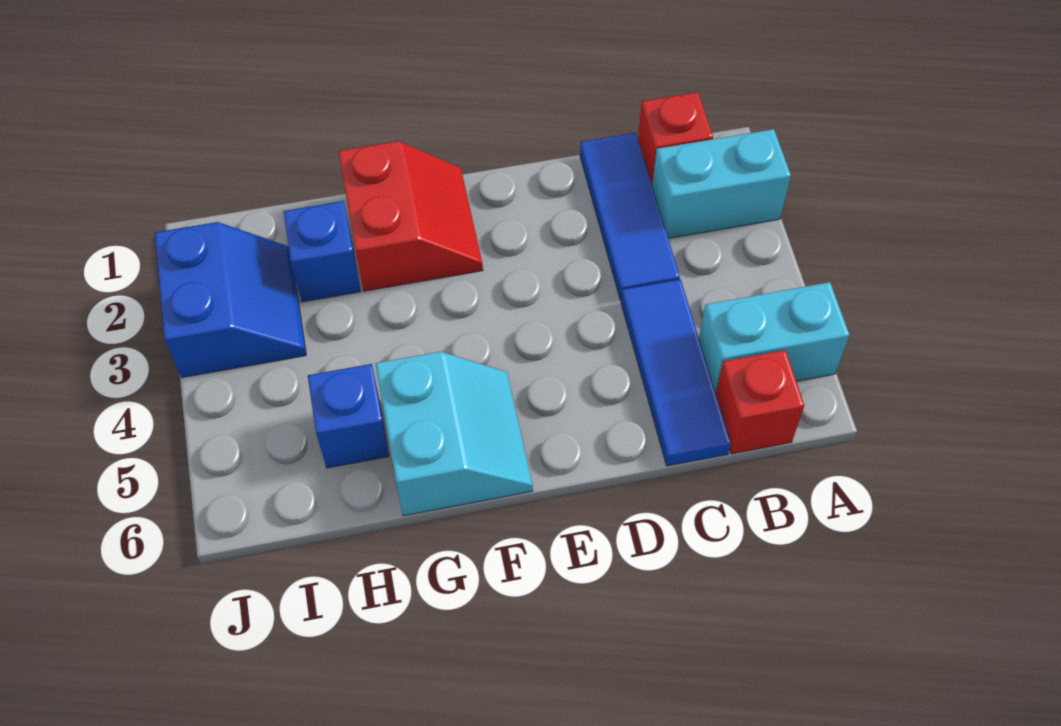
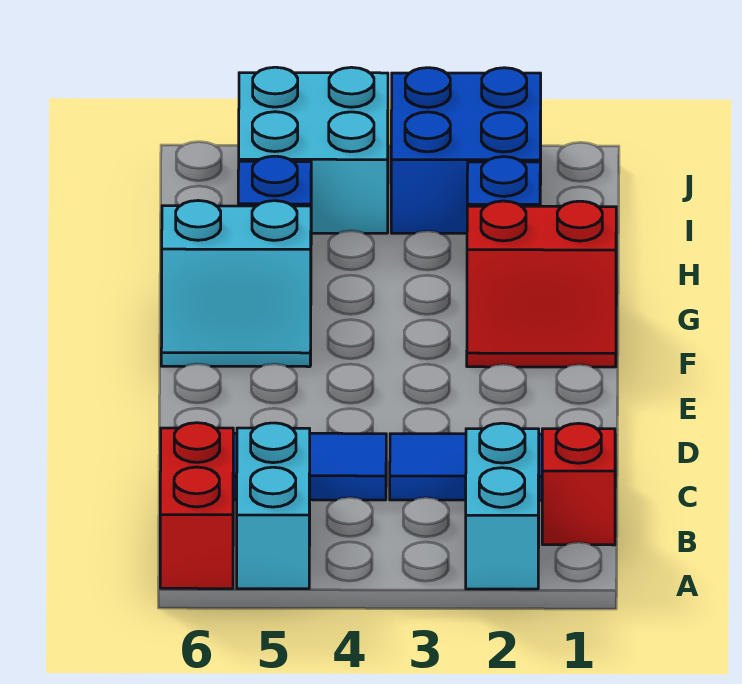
red 1x1 brick [716,350,804,454] -> red 1x2 brick [160,423,233,589]
blue 2x2 slope [155,222,306,378] -> blue 2x2 brick [391,68,541,233]
none -> cyan 2x2 brick [239,67,388,233]

